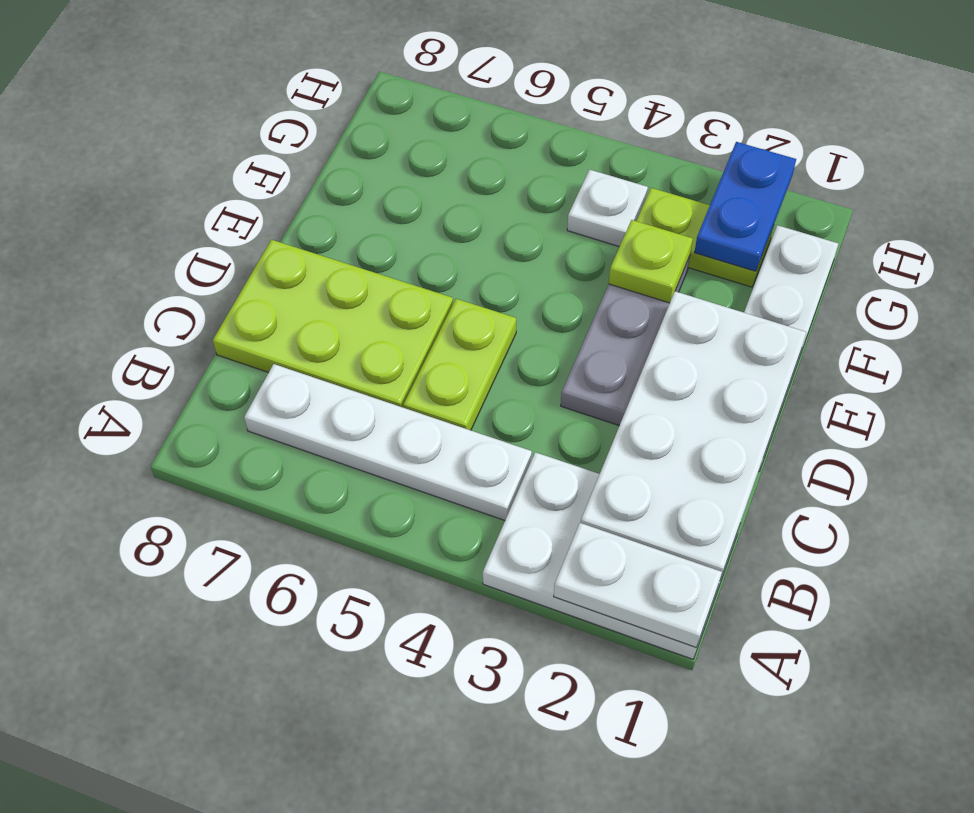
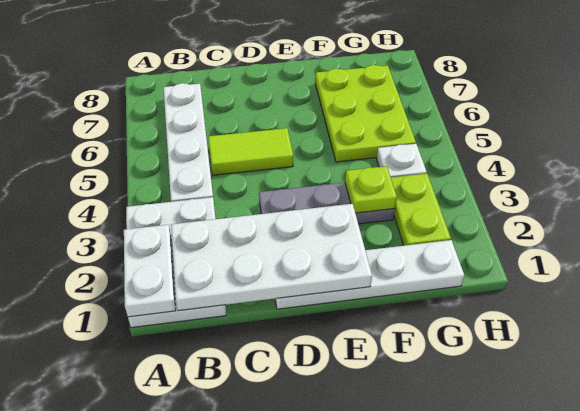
lime 1x2 plate [403,299,516,430] -> lime 1x2 tile [208,128,293,175]
lime 2x3 plate [213,240,453,408] -> lime 2x3 plate moved to [315,65,416,162]
blue 1x2 plate [694,142,796,271] -> none

